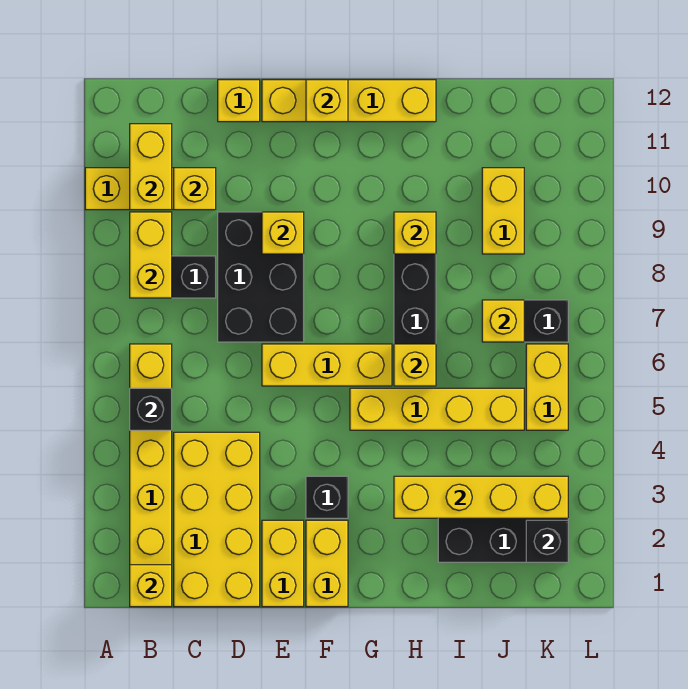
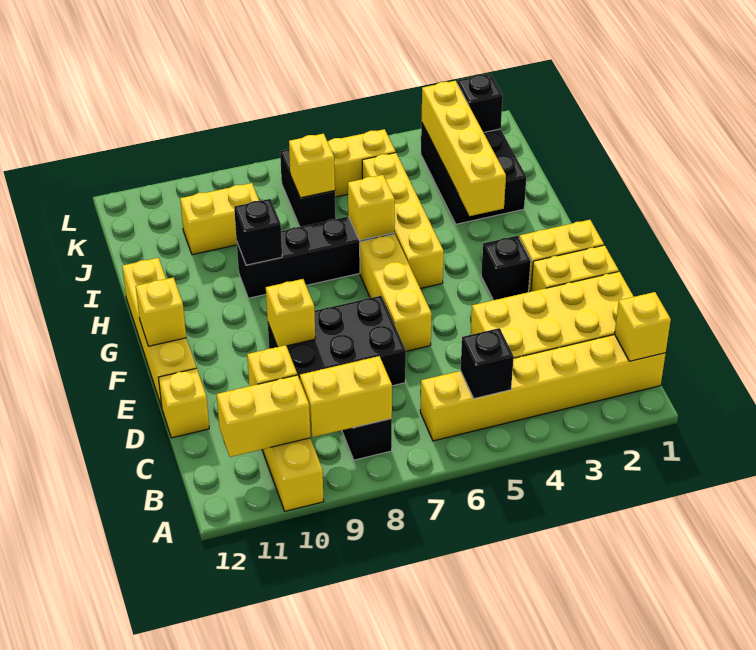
yellow 1x1 brick [394,212,436,254] -> black 1x1 brick [234,199,282,265]

